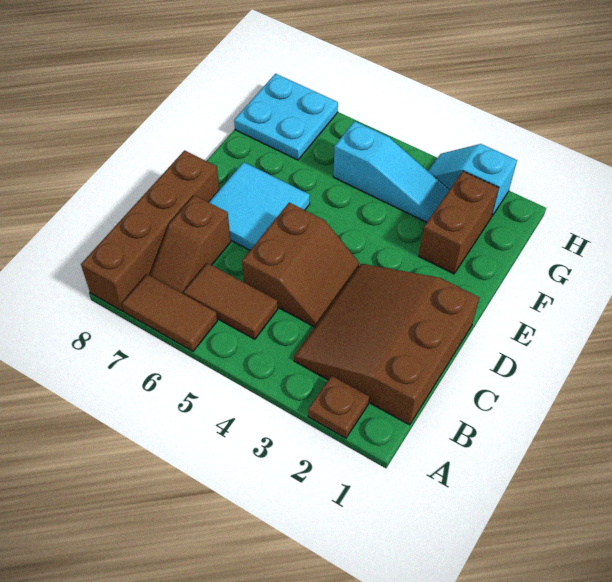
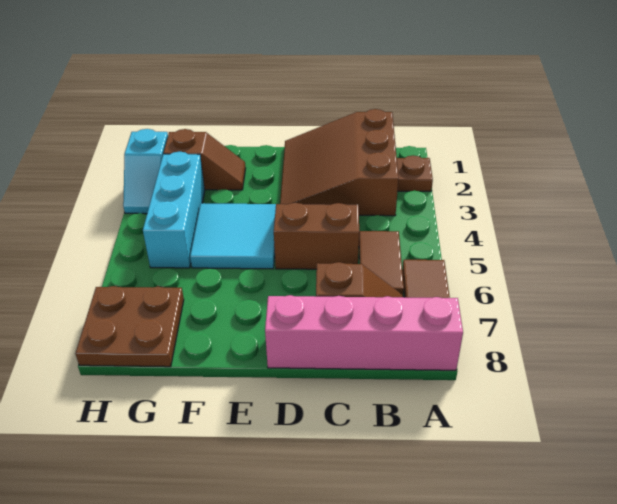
brown 1x4 brick [81,150,219,311] -> pink 1x4 brick [265,295,463,370]
brown 3x3 slope [294,264,479,425] -> brown 3x3 slope turned to [280,109,399,216]
cyan 2x2 tile [209,162,310,250] -> cyan 2x2 tile moved to [190,203,276,269]
brown 1x2 brick [419,171,499,274] -> brown 1x2 slope [164,129,246,190]
cyan 1x3 slope [333,121,449,222] -> cyan 1x3 brick [143,151,205,268]
cyan 2x2 plate [234,74,338,160] -> brown 2x2 plate [75,286,184,367]

